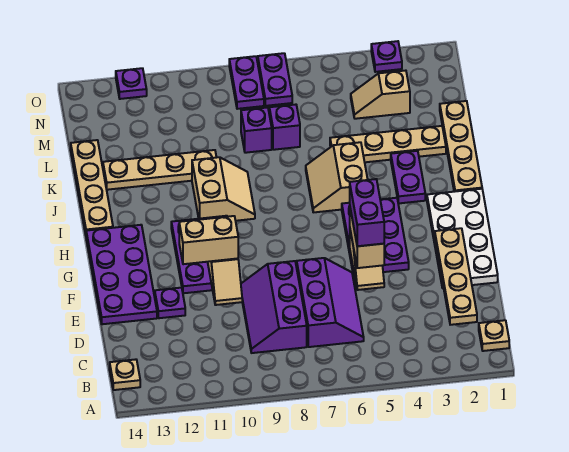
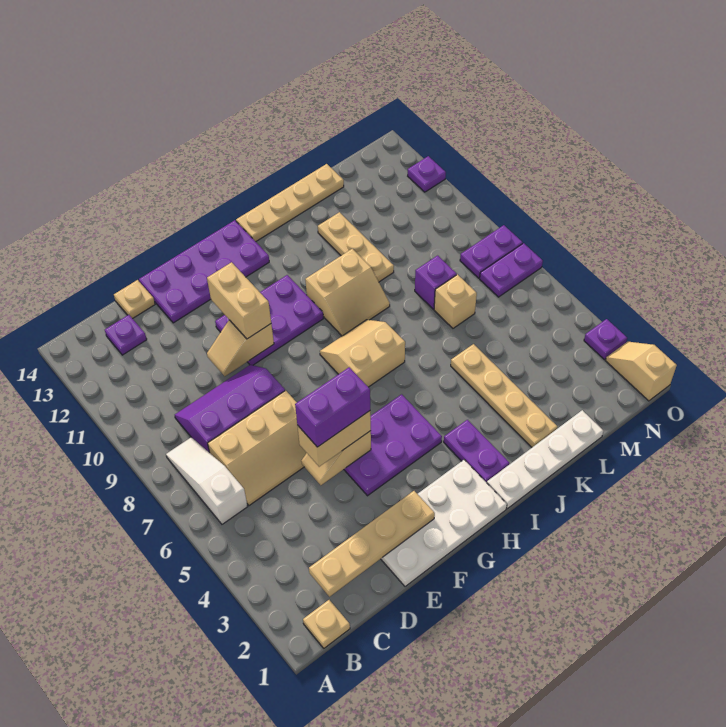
none -> white 1x3 slope [166,437,248,524]
tan 1x1 plate [110,359,140,390] -> tan 1x1 plate moved to [114,280,155,319]
purple 2x3 slope [297,258,364,347] -> tan 2x3 slope [208,390,306,506]
purple 1x1 plate [155,288,185,318] -> purple 1x1 plate moved to [105,315,147,355]
tan 1x4 plate [440,101,482,192] -> white 1x4 plate [487,410,603,509]
purple 1x2 plate [391,151,425,204] -> purple 1x2 plate turned to [444,420,509,483]
tan 2x2 slope [306,142,368,212] -> tan 2x2 slope moved to [320,320,405,387]
tan 1x4 plate [103,150,217,190] -> tan 1x3 plate [318,212,394,282]
purple 1x1 brick [269,105,300,150] -> tan 1x1 brick [434,275,477,328]
tan 1x2 slope [351,71,410,119] -> tan 1x2 slope moved to [606,342,677,401]

